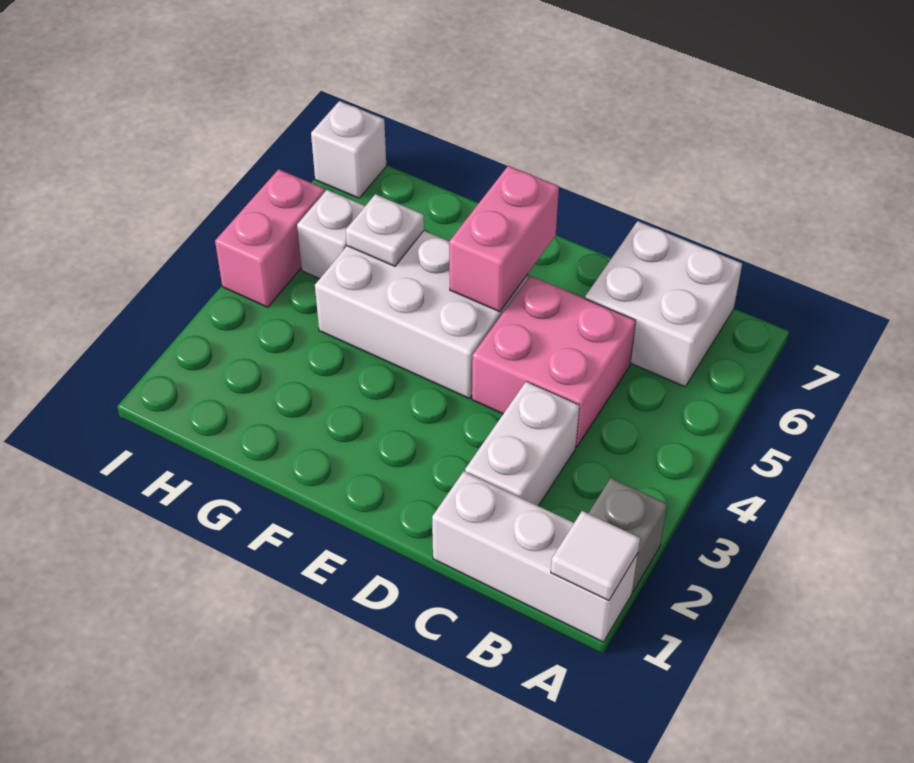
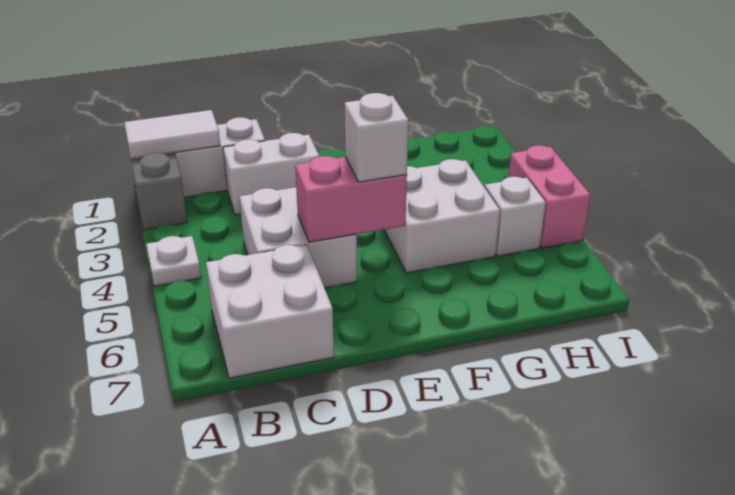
white 1x1 tile [551,511,640,601] -> white 1x2 tile [124,110,220,159]
white 1x2 brick [465,382,579,506] -> white 1x2 brick turned to [223,133,319,215]
pink 2x2 brick [472,276,636,447] -> white 2x2 brick [239,187,357,288]
white 2x3 brick [315,231,528,399] -> white 2x2 brick [384,159,500,273]
pink 1x2 brick [449,166,559,312] -> pink 1x2 brick turned to [295,156,407,242]
white 1x1 plate [346,194,424,266] -> white 1x1 plate moved to [146,236,201,286]
white 1x1 brick [311,101,386,198] -> white 1x1 brick moved to [344,93,408,182]

